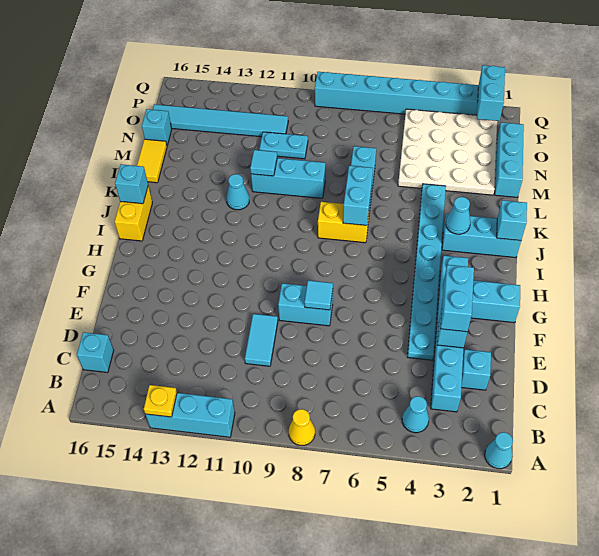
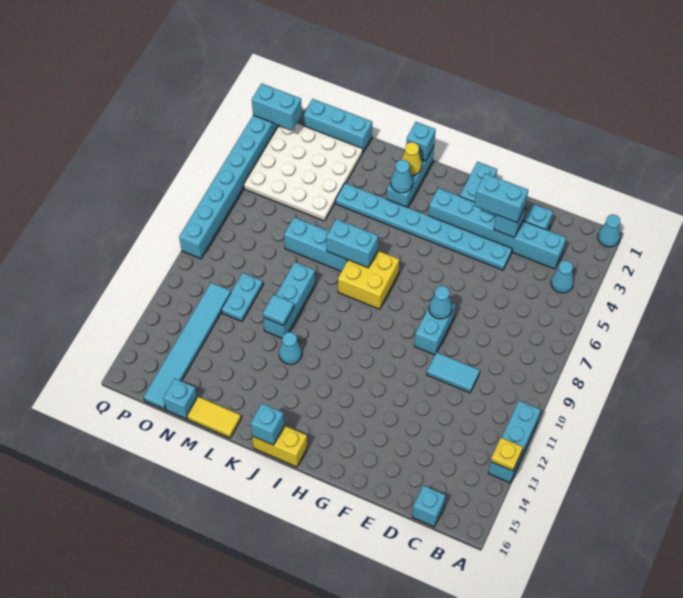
yellow 1x1 cone [289,409,315,445] -> yellow 1x1 cone moved to [401,142,422,175]
cyan 1x1 tile [304,280,333,310] -> cyan 1x1 cone [429,286,452,319]
yellow 1x2 brick [318,202,369,243] -> yellow 2x2 brick [338,251,399,309]

